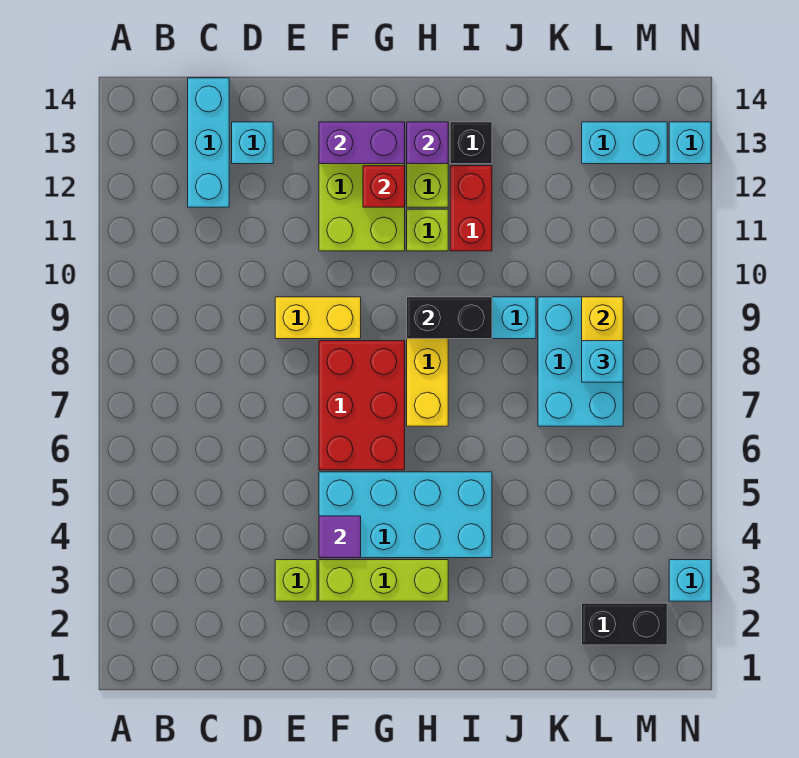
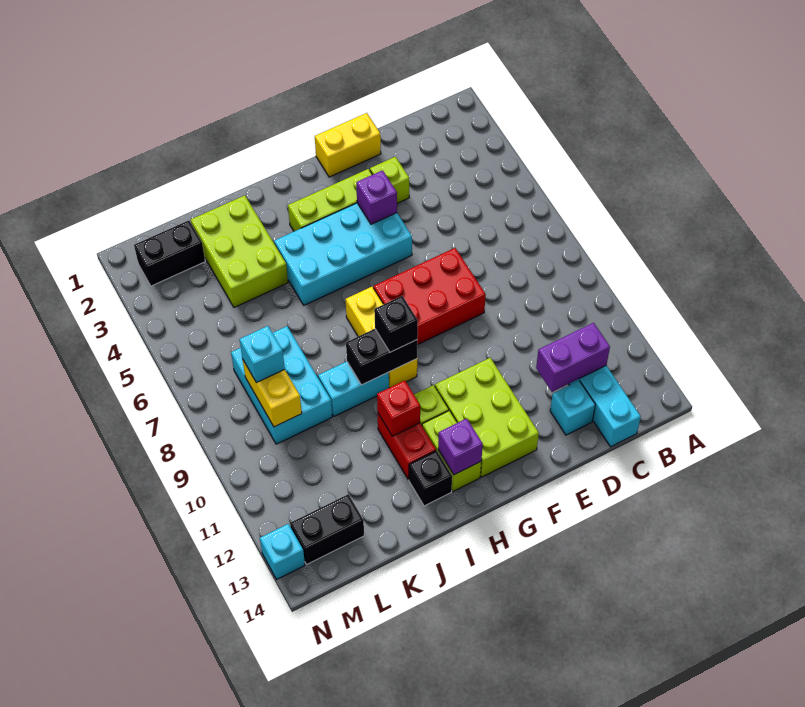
yellow 1x2 brick [275,297,361,339] -> yellow 1x2 brick moved to [315,113,381,177]
purple 1x1 tile [319,516,361,558] -> purple 1x1 brick [356,170,397,224]
red 2x3 brick [319,341,405,470] -> red 2x3 brick turned to [374,248,486,345]
purple 1x2 brick [319,122,405,164] -> purple 1x2 brick moved to [536,323,610,392]
red 1x1 brick [363,166,405,207] -> red 1x1 brick moved to [377,381,420,436]
none -> black 1x1 brick [374,296,418,352]
none -> lime 2x3 brick [191,195,288,308]
cyan 1x2 brick [582,122,667,164] -> black 1x2 brick [290,494,364,564]
cyan 1x1 brick [669,560,711,601] -> none

